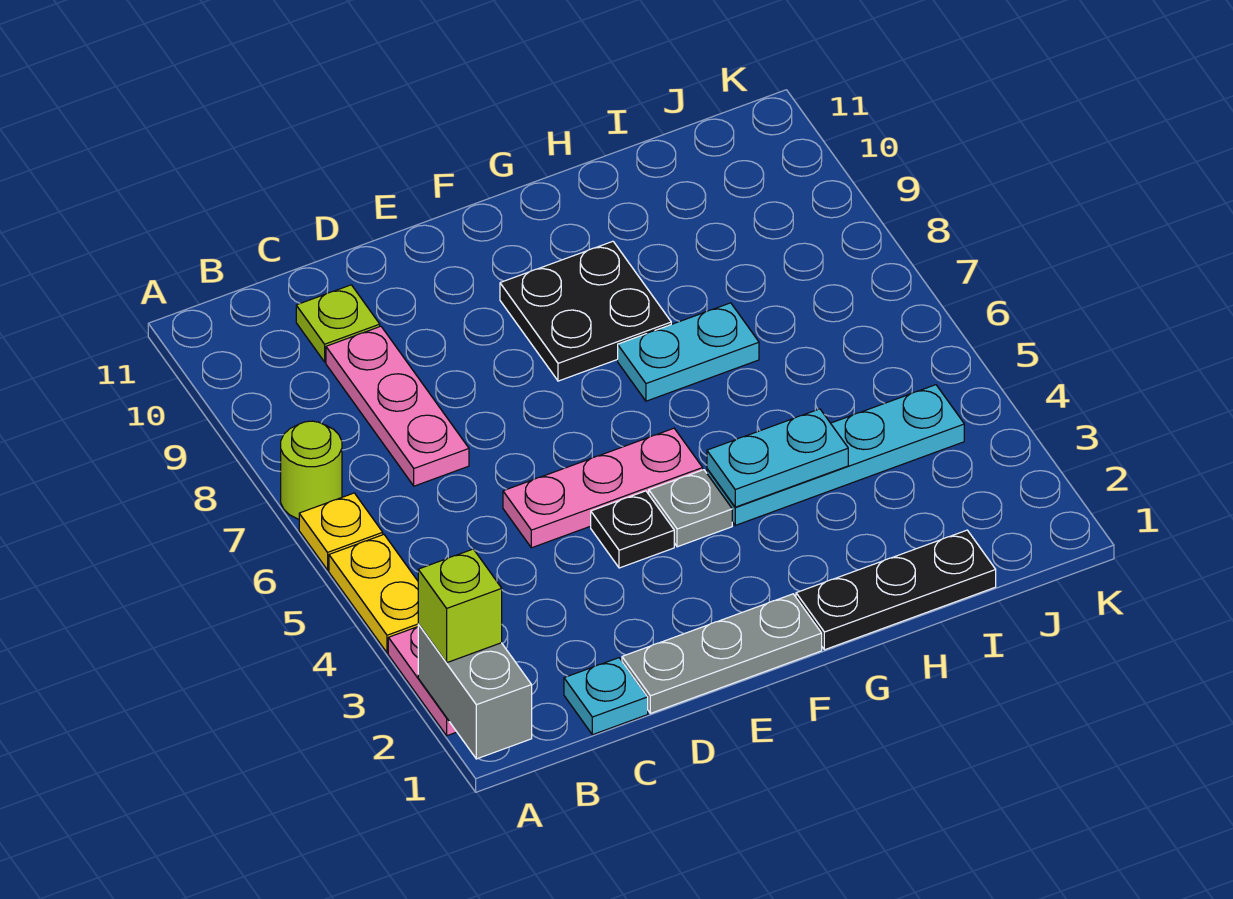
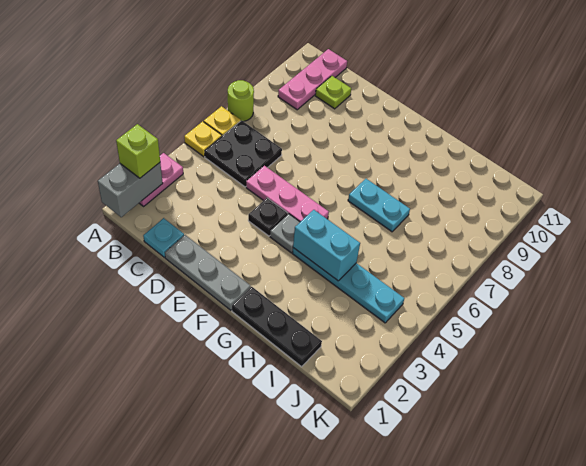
yellow 1x2 plate [329,535,418,653] -> yellow 1x1 plate [184,121,222,157]
pink 1x3 plate [326,326,469,486] -> pink 1x3 plate moved to [278,49,347,110]
black 2x2 plate [500,241,671,381] -> black 2x2 plate moved to [205,120,282,187]
cyan 1x2 plate [707,409,848,507] -> cyan 1x2 brick [293,210,360,281]

